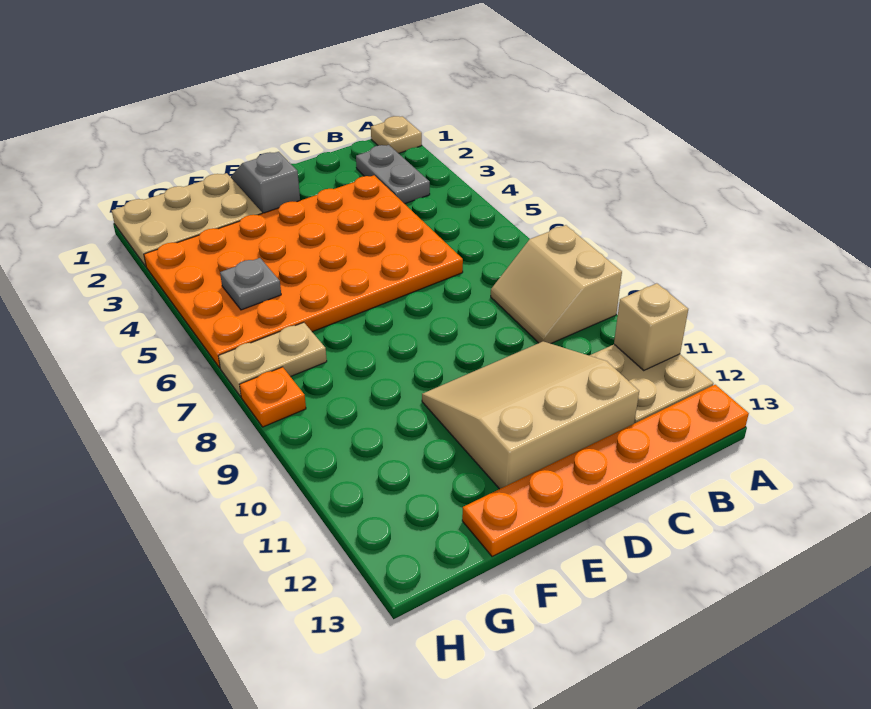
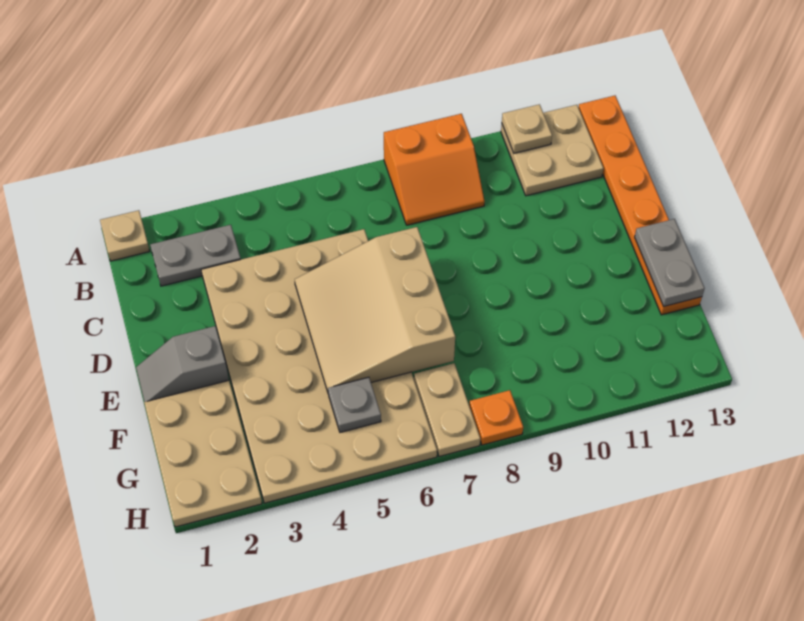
tan 2x2 slope [491,225,622,344] -> orange 2x2 slope [384,114,485,225]
tan 1x1 brick [614,283,688,370] -> tan 1x1 plate [502,104,552,153]
orange 4x6 plate [144,175,463,368] -> tan 4x6 plate [201,229,437,503]
tan 3x3 slope [422,341,639,489] -> tan 3x3 slope moved to [295,227,455,392]
none -> grey 1x2 plate [635,219,705,307]

